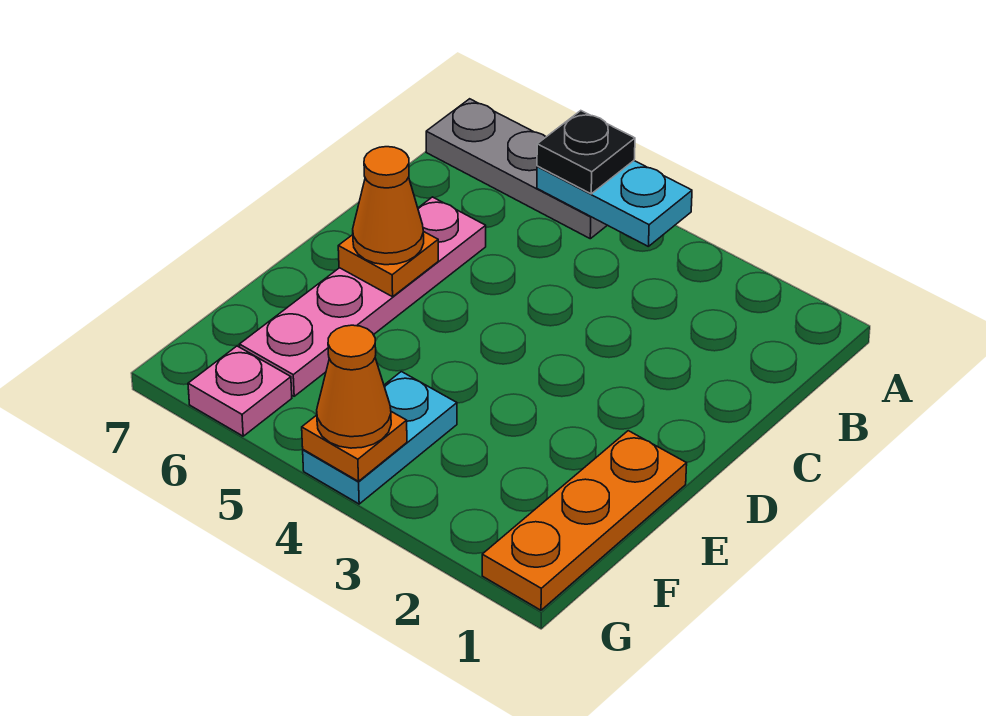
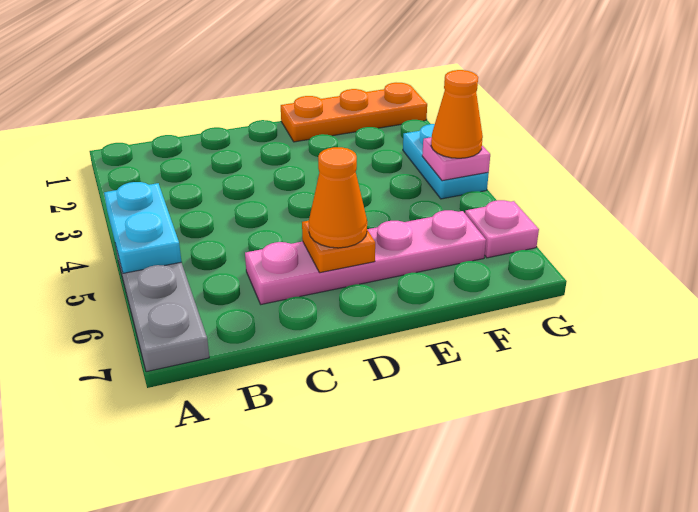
black 1x1 plate [537,111,635,194] -> none
cyan 1x2 plate [303,372,457,504] -> cyan 1x2 plate turned to [403,124,489,199]
orange 1x1 plate [302,412,407,481] -> pink 1x1 plate [422,137,490,181]

